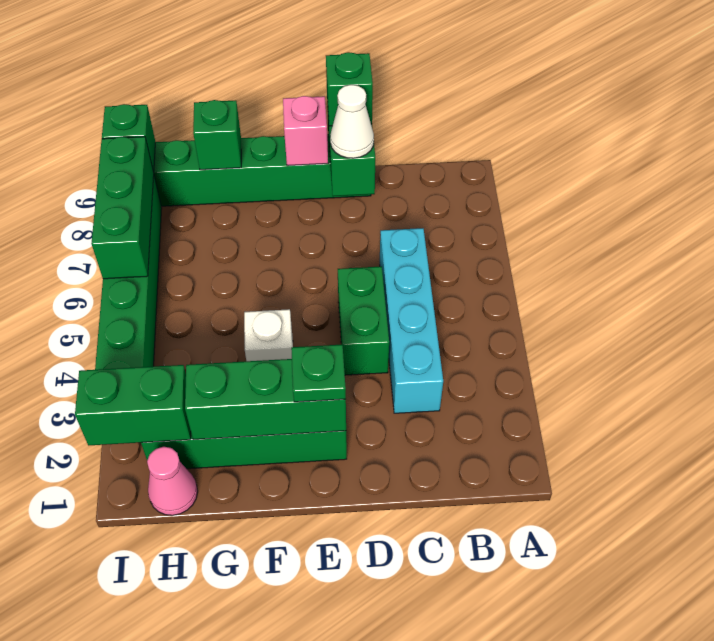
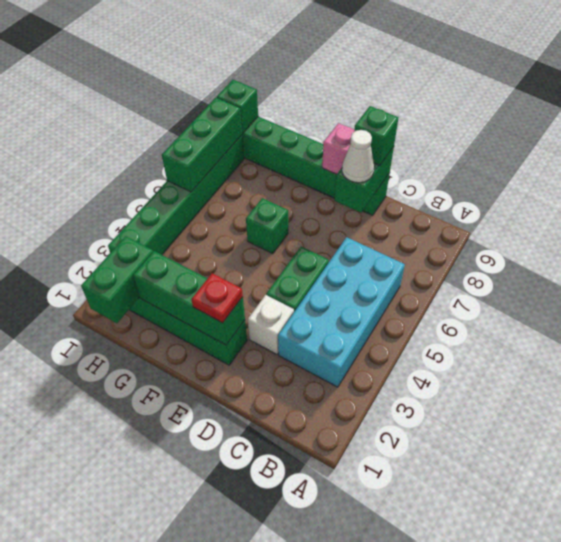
cyan 1x4 brick [380,228,443,413] -> cyan 2x4 brick [278,237,405,387]
green 1x1 plate [291,344,346,402] -> red 1x1 plate [191,273,243,323]
white 1x1 brick [244,309,293,361] -> white 1x1 brick moved to [248,295,294,354]
green 1x1 brick [193,100,241,170] -> green 1x1 brick moved to [246,198,288,254]
pink 1x1 cone [147,447,198,515] -> none
green 1x2 brick [75,365,191,446] -> green 1x2 brick turned to [81,236,153,323]

